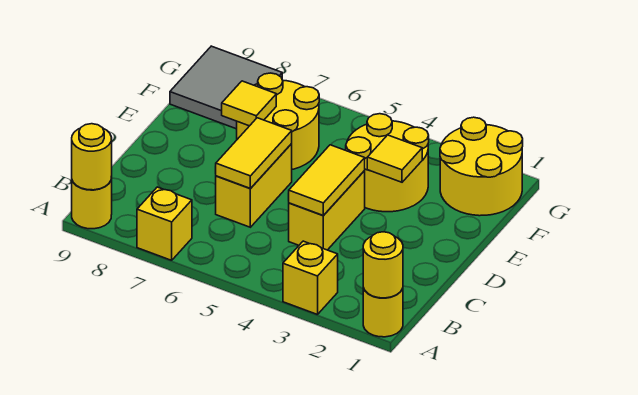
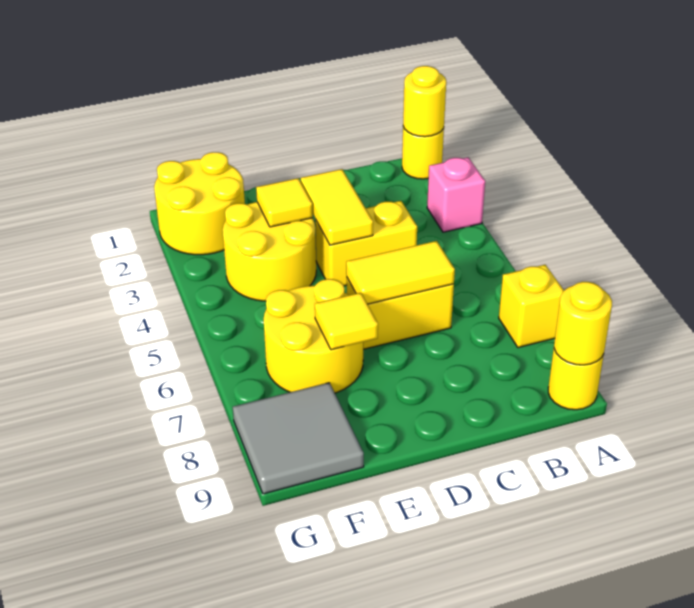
yellow 1x1 brick [283,241,338,315] -> pink 1x1 brick [427,157,485,232]
yellow 1x2 tile [288,145,365,216] -> yellow 1x2 tile turned to [301,169,373,245]

